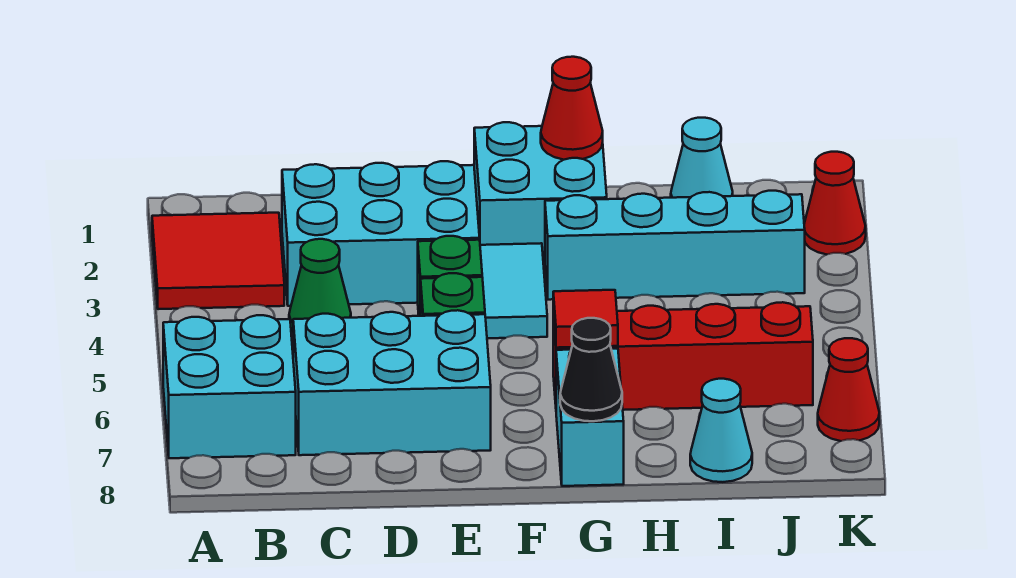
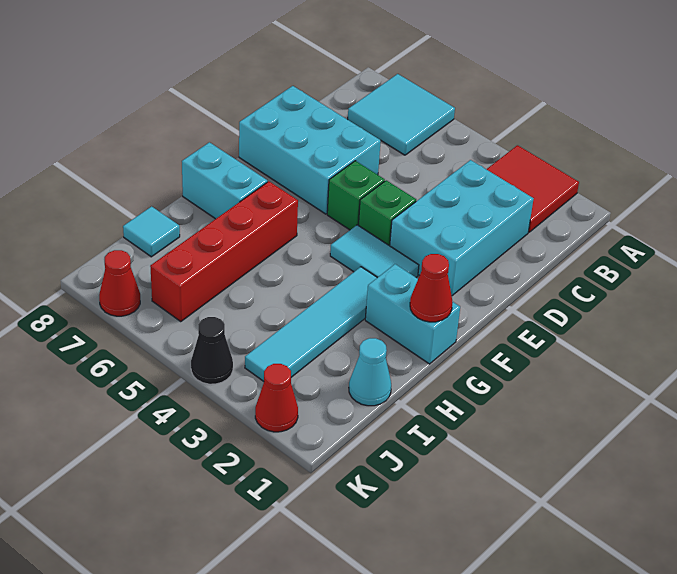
cyan 2x2 brick [163,315,296,458] -> cyan 2x2 tile [348,74,455,155]
green 1x1 cone [289,239,351,333] -> none
cyan 2x3 brick [293,310,491,455] -> cyan 2x3 brick turned to [239,86,381,214]
cyan 2x2 brick [474,122,607,262] -> cyan 1x2 brick [365,264,460,364]
cyan 1x4 brick [545,191,805,300] -> cyan 1x4 tile [245,267,377,381]
red 1x1 tile [553,290,618,348] -> none
black 1x1 cone [560,318,622,421] -> black 1x1 cone moved to [191,317,233,384]
cyan 1x1 cone [690,379,752,482] -> cyan 1x1 tile [123,206,180,257]

